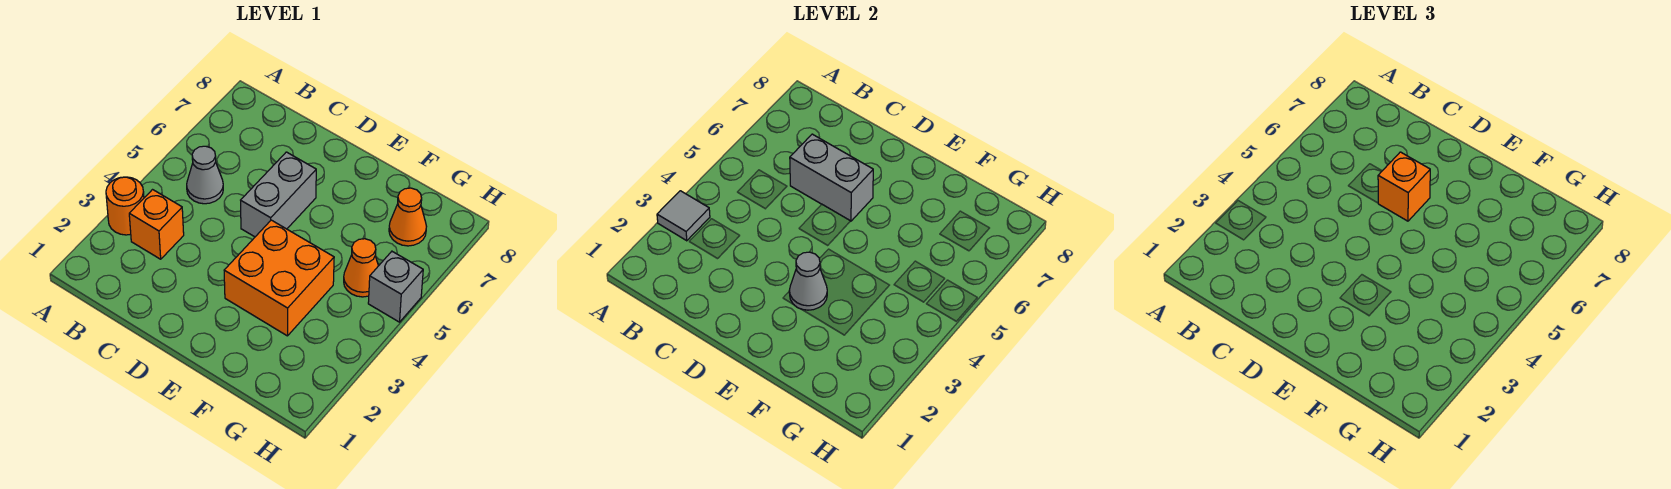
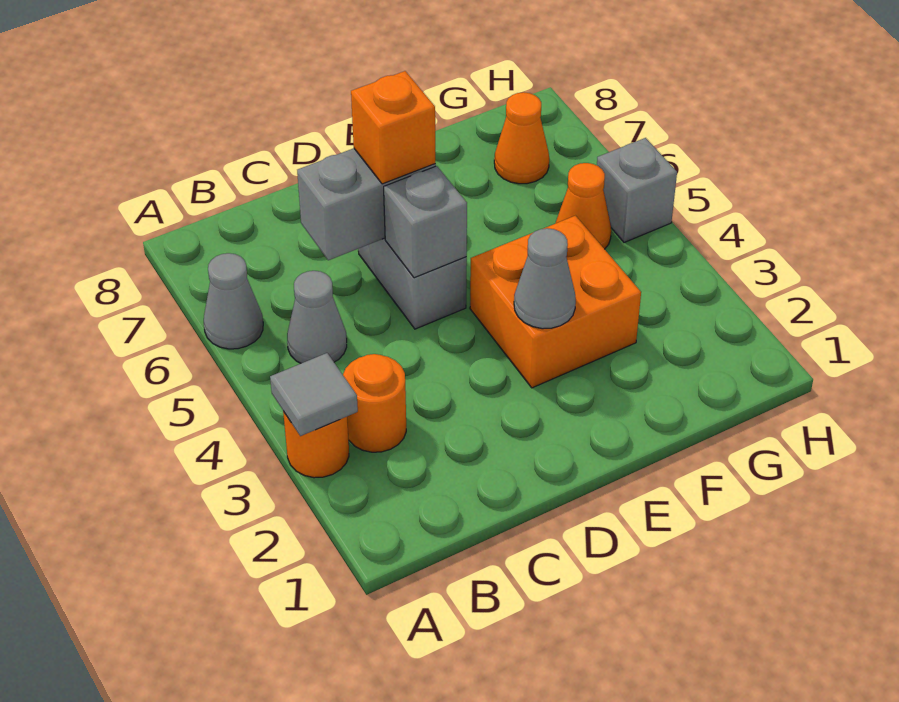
none -> grey 1x1 cone [204,253,263,349]
orange 1x1 brick [129,190,184,259] -> orange 1x1 round brick [343,354,406,452]
none -> grey 1x1 brick [384,166,467,278]

